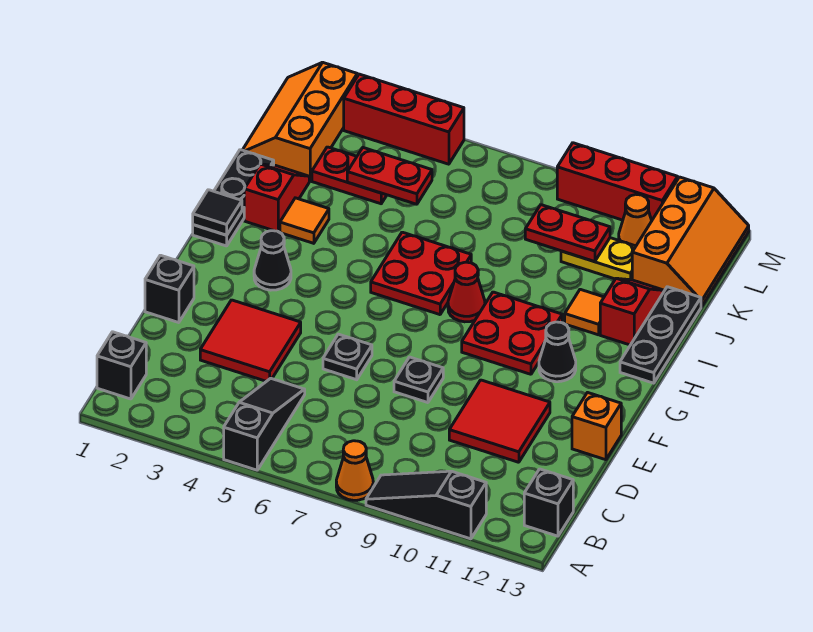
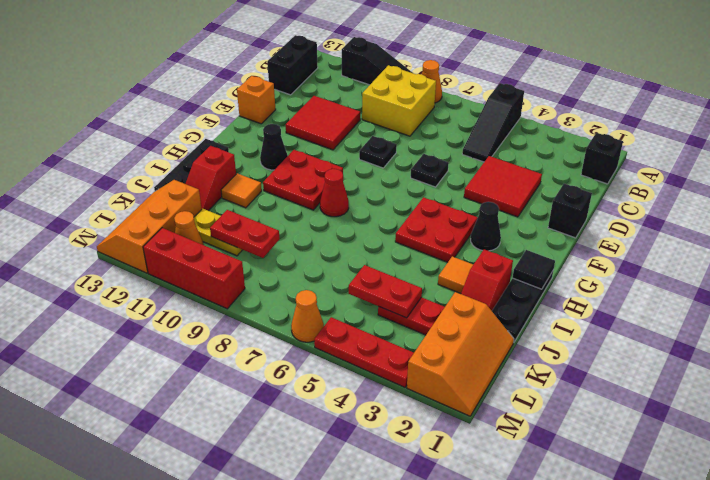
none -> yellow 2x2 brick [362,65,436,136]
black 1x1 brick [524,469,573,536] -> black 1x2 brick [267,35,318,95]
red 2x2 plate [371,232,471,315] -> red 2x2 plate moved to [395,197,478,262]
red 1x3 brick [344,74,464,164] -> red 1x3 plate [314,317,414,387]
none -> orange 1x1 cone [291,290,324,342]

